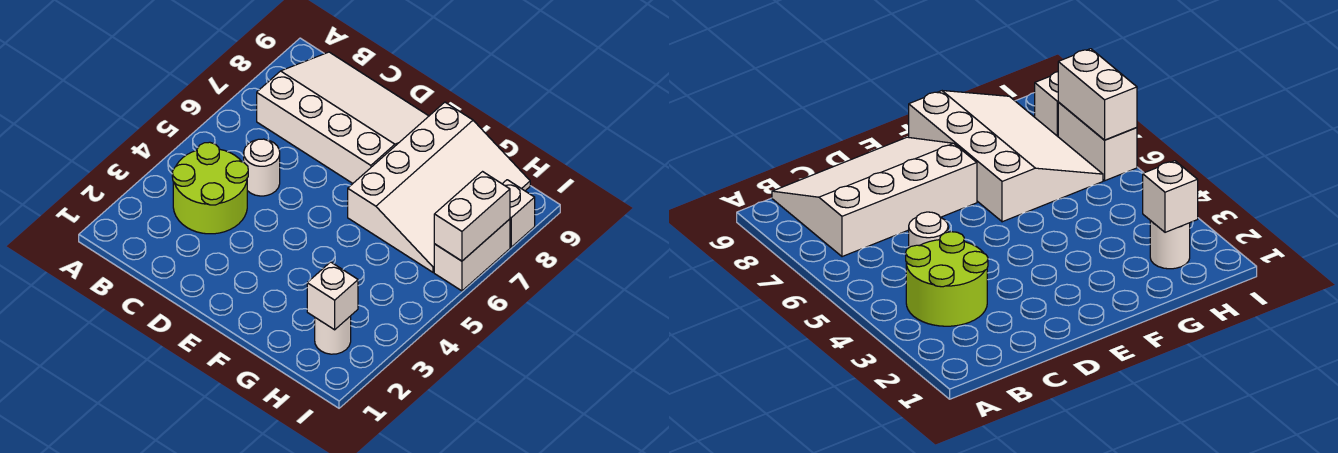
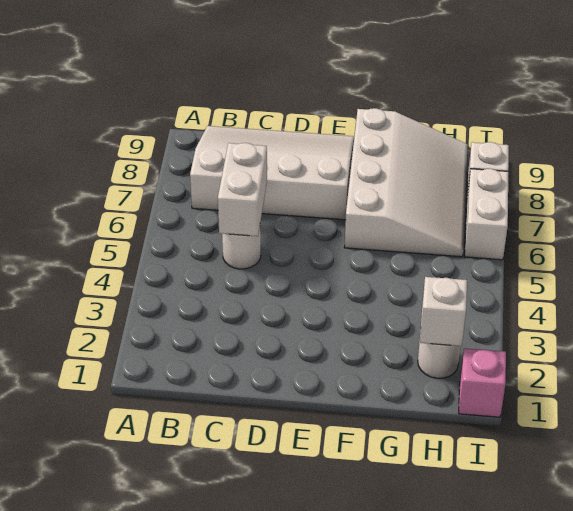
lime 2x2 round brick [172,142,248,234] -> none
none -> pink 1x1 brick [459,348,506,417]
white 1x2 brick [434,172,510,261] -> white 1x2 brick moved to [218,143,267,236]

